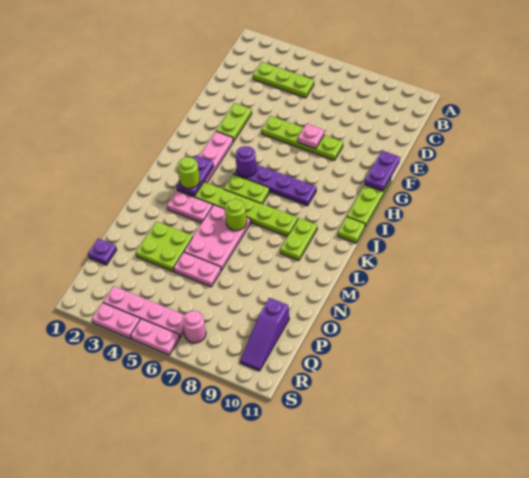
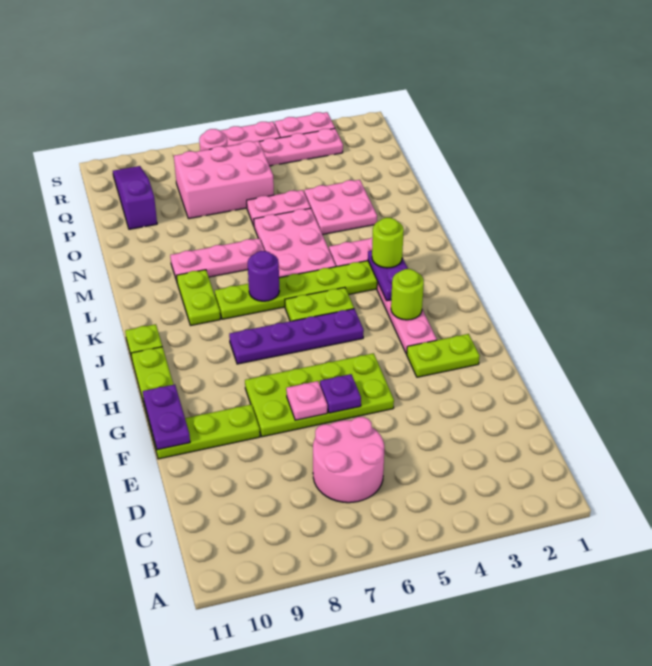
lime 1x3 plate [253,62,314,98] -> lime 1x3 plate moved to [151,405,260,459]
none -> pink 2x2 round brick [313,417,384,503]
lime 1x2 plate [216,103,252,142] -> lime 1x2 plate turned to [407,334,480,377]
lime 1x4 plate [262,116,343,160] -> lime 2x4 plate [245,353,394,437]
purple 1x1 round brick [235,146,256,177] -> purple 1x1 round brick moved to [248,251,279,301]
lime 1x1 round brick [225,199,247,231] -> lime 1x1 round brick moved to [391,269,424,320]
none -> pink 1x3 plate [170,238,264,281]
lime 2x2 plate [136,221,193,271] -> pink 2x2 plate [304,180,377,234]
purple 1x1 plate [88,238,117,265] -> purple 1x1 plate moved to [320,374,361,413]
none -> pink 2x3 brick [174,141,274,219]

